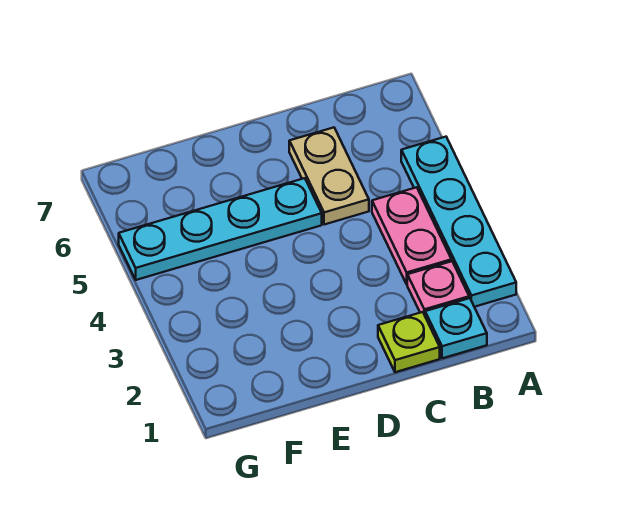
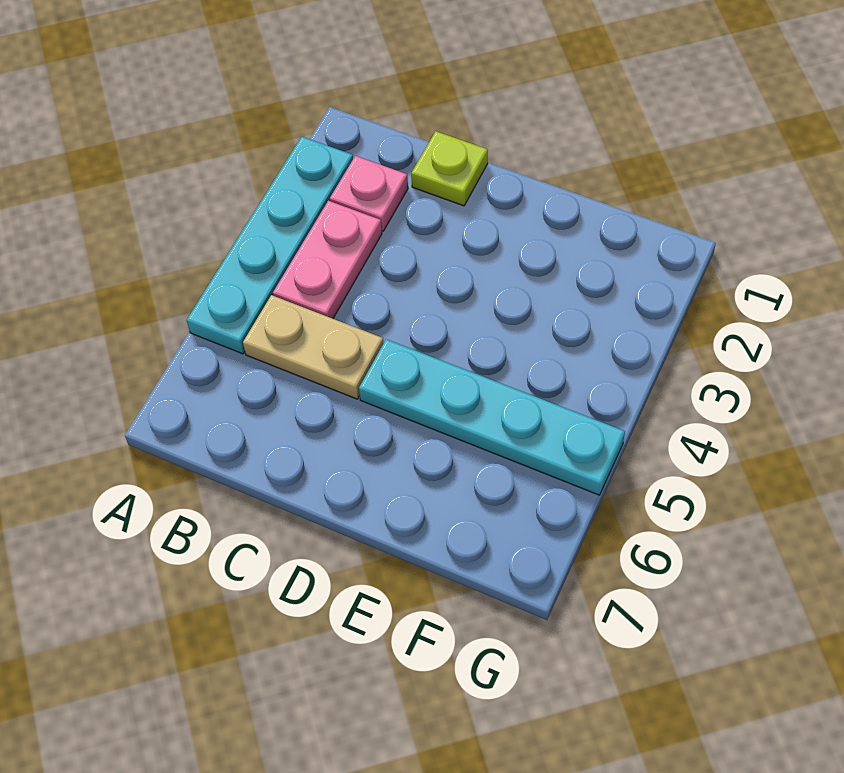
cyan 1x1 plate [425,298,487,358] -> none
tan 1x2 plate [289,128,369,225] -> tan 1x2 plate turned to [243,295,383,399]

